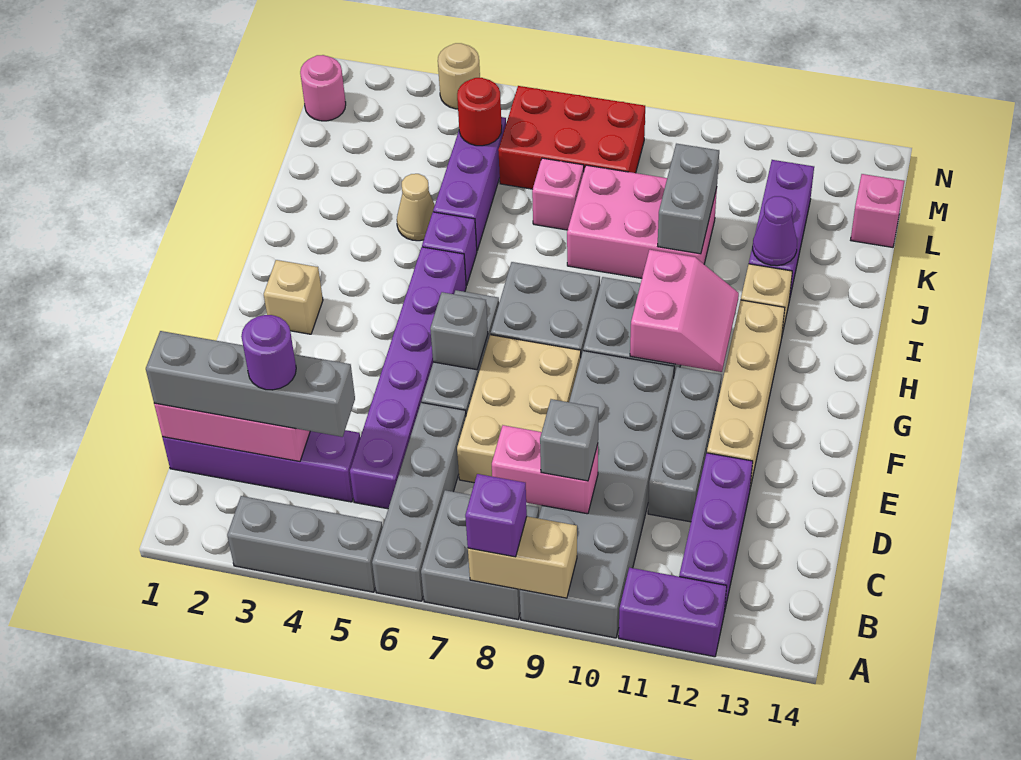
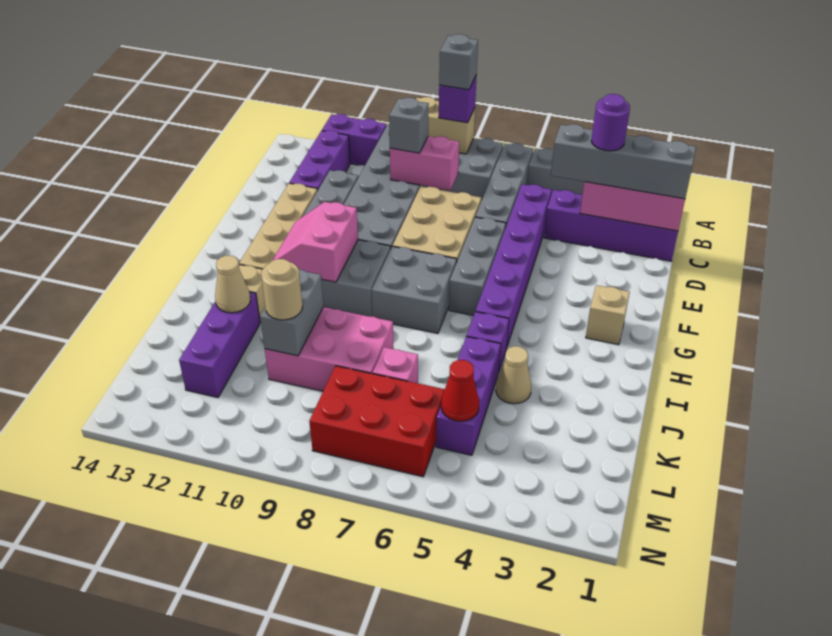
grey 1x1 brick [430,292,488,370] -> grey 1x1 brick moved to [439,34,478,90]
purple 1x1 cone [753,196,797,266] -> tan 1x1 cone [215,256,251,313]
red 1x1 round brick [457,78,502,146] -> red 1x1 cone [441,360,479,421]
pink 1x1 brick [851,174,904,247] -> none
pink 1x1 round brick [300,55,346,121] -> none
tan 1x1 round brick [438,43,480,109] -> tan 1x1 round brick moved to [261,259,303,320]

